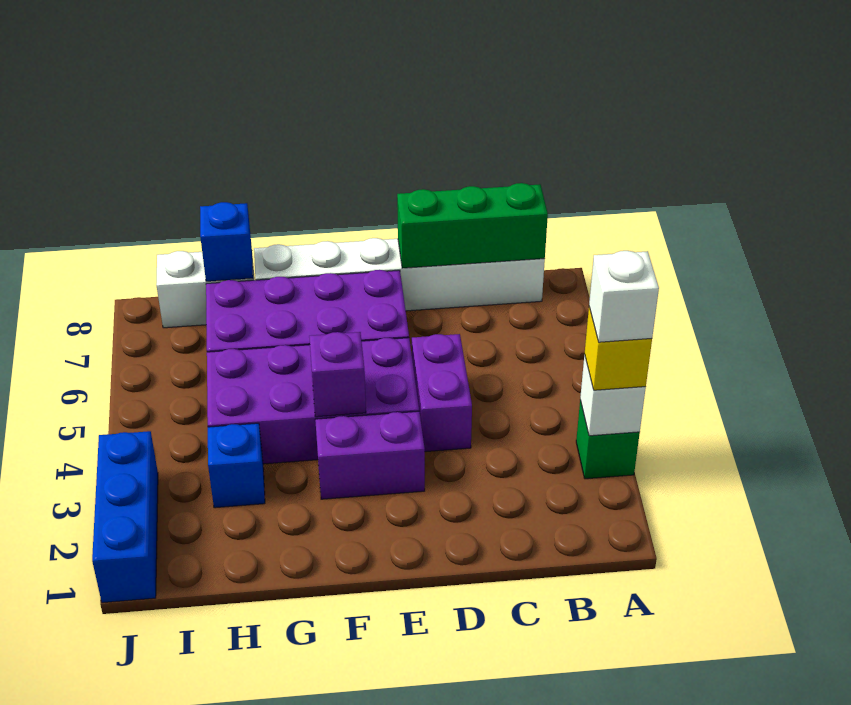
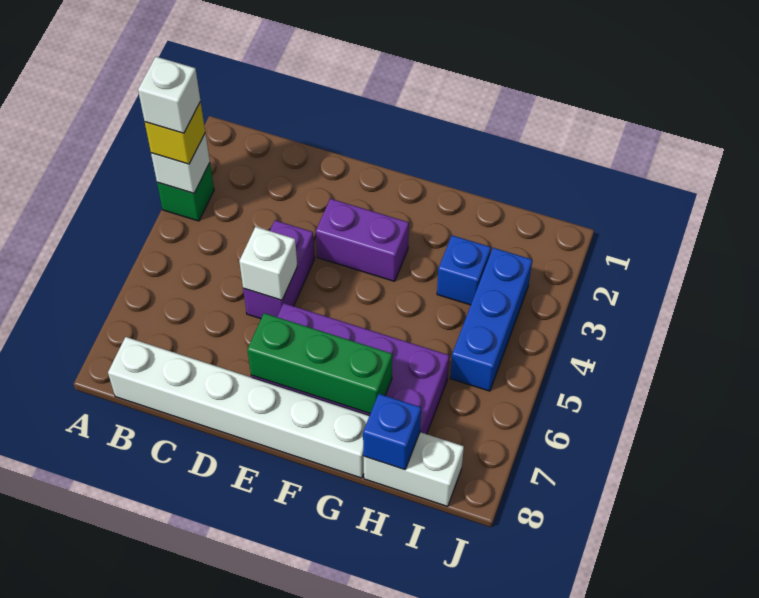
green 1x3 brick [397,183,548,268] -> green 1x3 brick moved to [247,313,392,413]
none -> white 1x1 brick [239,227,297,300]
purple 2x4 brick [207,338,419,464] -> none
purple 1x1 brick [309,332,366,417] -> none
blue 1x3 brick [92,431,158,603] -> blue 1x3 brick moved to [450,248,532,391]

